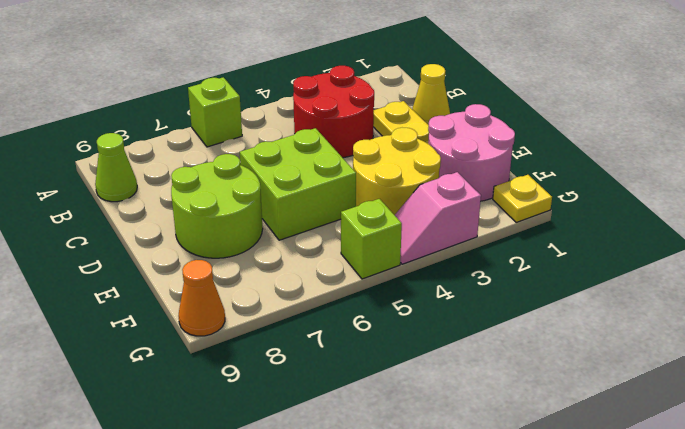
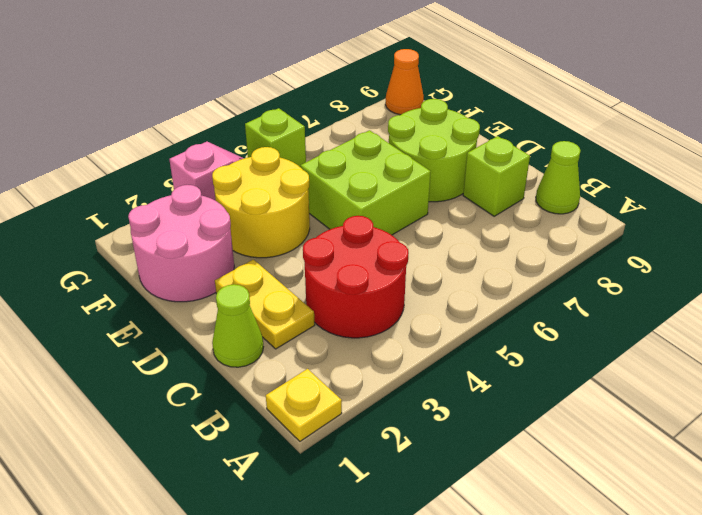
lime 1x1 brick [188,77,242,147] -> lime 1x1 brick moved to [463,136,530,216]
yellow 1x1 cone [412,64,450,125] -> lime 1x1 cone [212,284,263,367]
yellow 1x1 plate [493,175,552,223] -> yellow 1x1 plate moved to [266,369,342,441]

